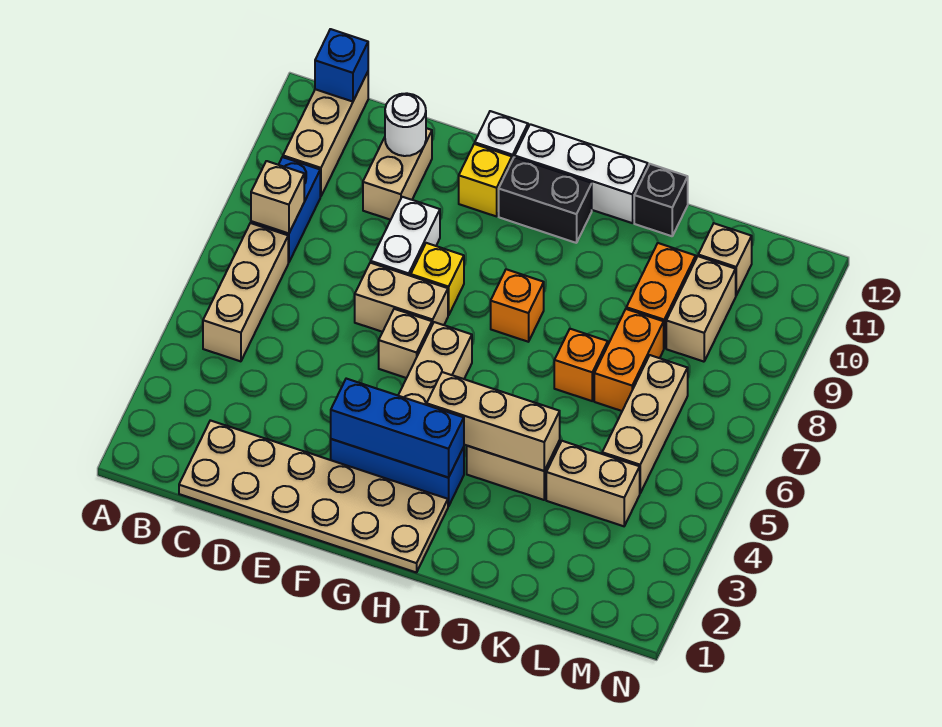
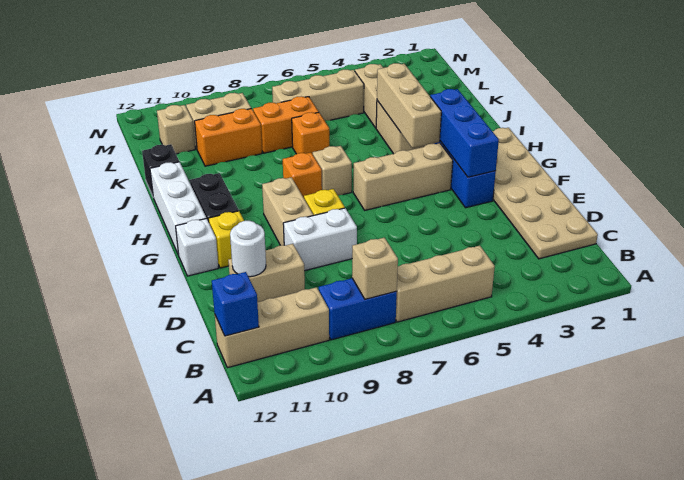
tan 1x2 brick [355,262,448,332] -> tan 1x2 brick moved to [262,177,313,245]
tan 1x1 brick [379,309,432,378] -> tan 1x1 brick moved to [313,146,352,196]

